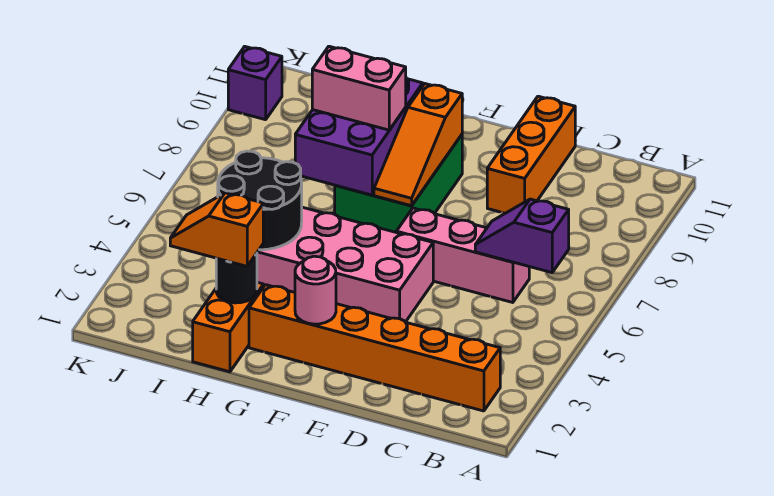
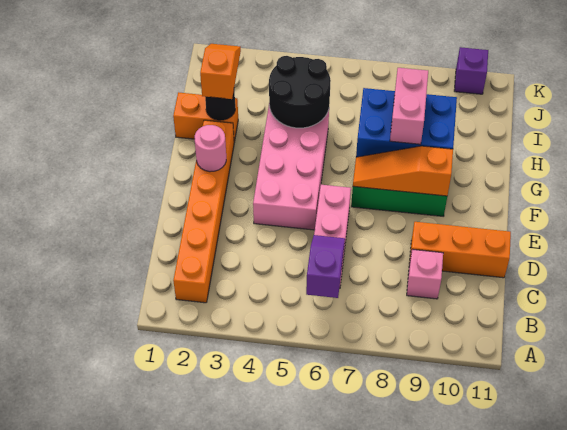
none -> pink 1x1 brick [407,249,443,299]
purple 2x3 brick [295,78,423,195] -> blue 2x3 brick [356,88,457,157]

